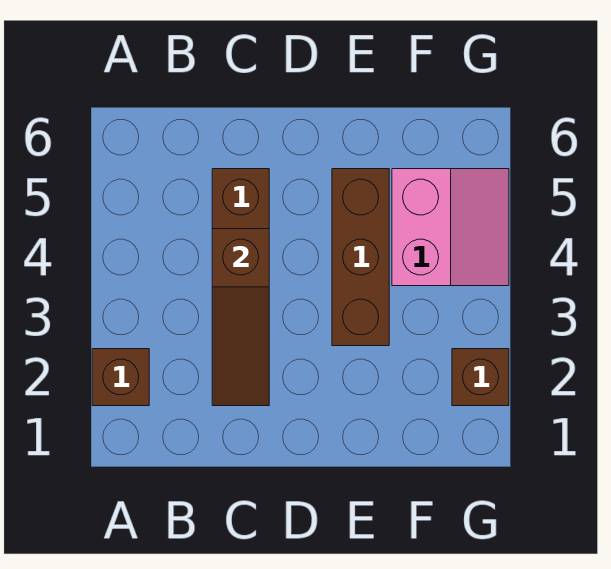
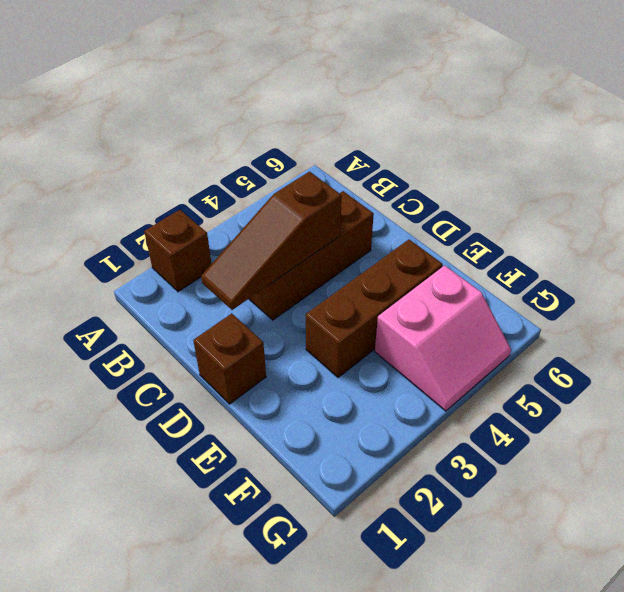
brown 1x1 brick [452,349,509,406] -> brown 1x1 brick moved to [193,313,266,404]

